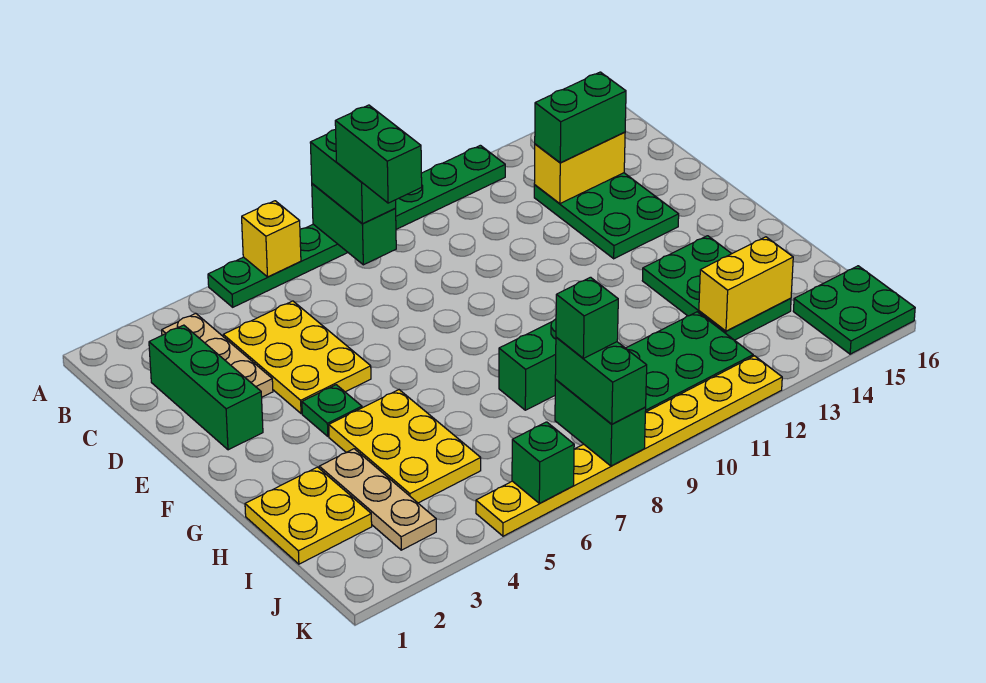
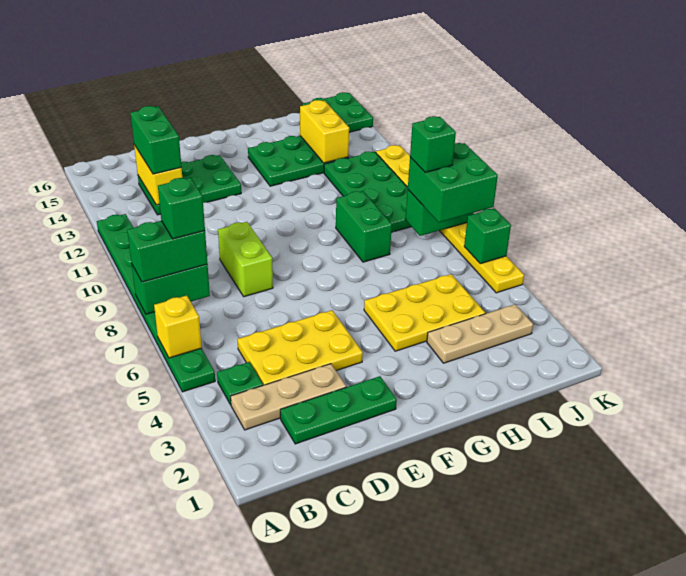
green 1x2 brick [335,105,422,203] -> green 1x1 brick [158,178,205,239]
green 1x3 brick [149,325,263,450] -> green 1x3 plate [280,376,397,444]
none -> lime 1x2 brick [218,222,273,297]
green 1x1 plate [302,385,362,436] -> green 1x1 plate moved to [217,362,263,405]
yellow 2x2 plate [245,467,372,564] -> none
green 1x2 brick [555,337,647,424] -> green 2x2 brick [408,143,498,222]

